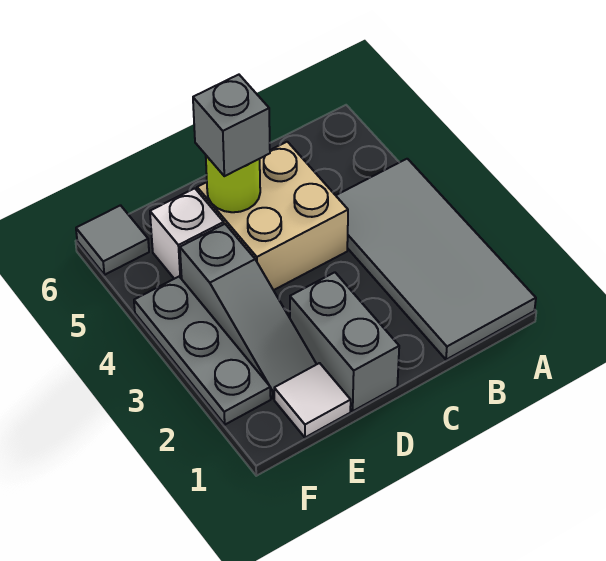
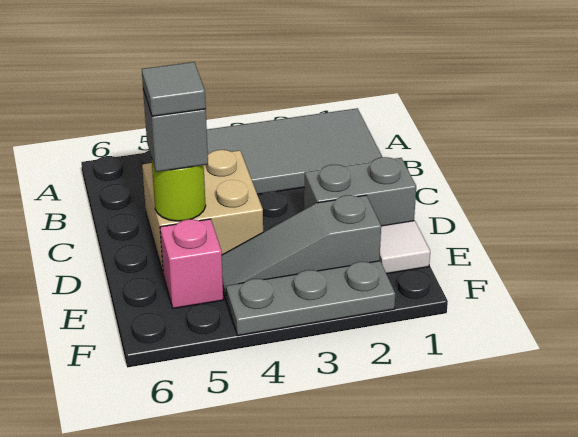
grey 1x3 slope [180,224,317,398] -> grey 1x3 slope turned to [222,195,381,298]
white 1x1 brick [150,188,224,279] -> pink 1x1 brick [160,219,223,308]
grey 1x1 tile [76,205,149,275] -> grey 1x1 tile moved to [142,62,206,116]

